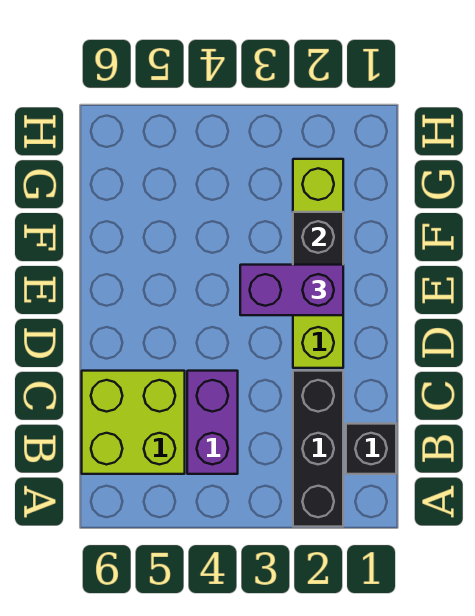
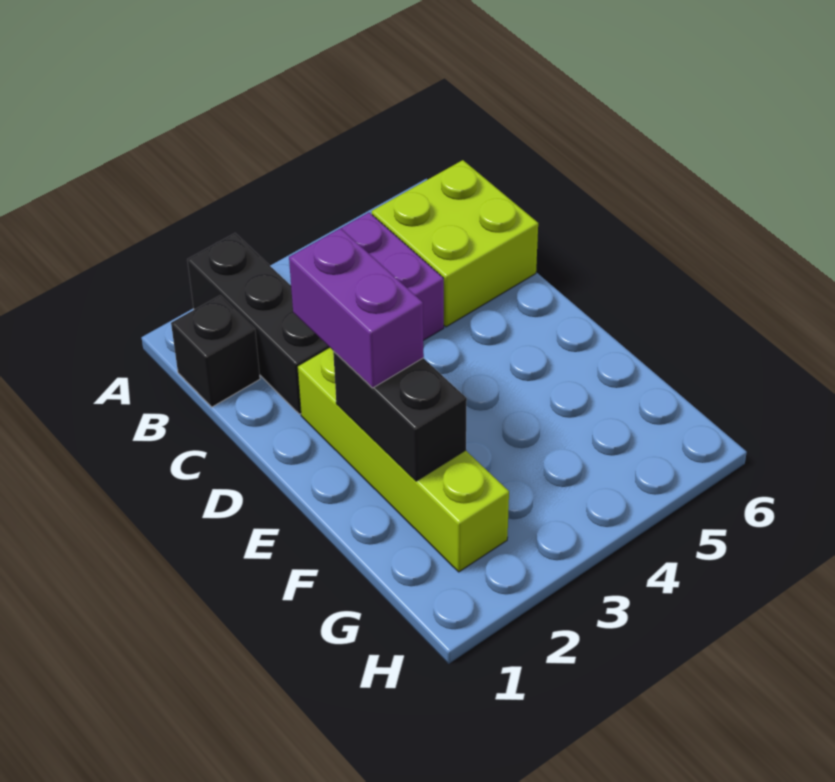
purple 1x2 brick [240,265,343,315] -> purple 1x2 brick turned to [289,228,424,388]

